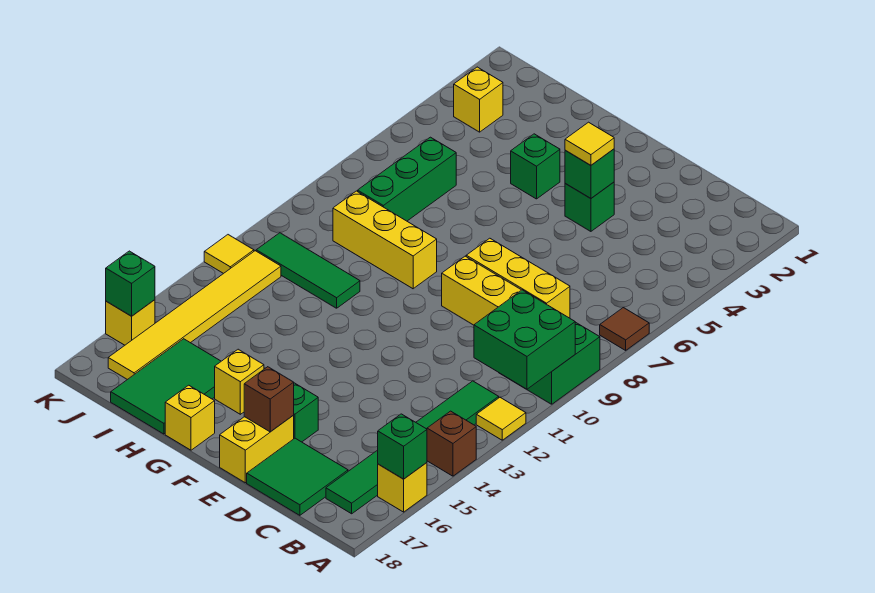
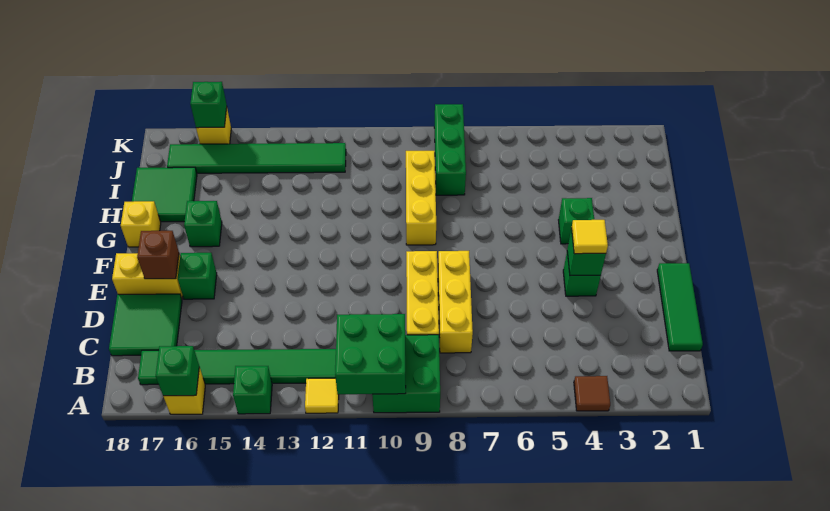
brown 1x1 tile [600,308,649,350] -> brown 1x1 tile moved to [574,376,610,411]
brown 1x1 brick [427,411,476,476] -> green 1x1 brick [233,366,272,414]
yellow 1x1 brick [215,349,264,414] -> green 1x1 brick [184,201,222,247]
green 1x3 tile [256,233,360,308] -> green 1x3 tile moved to [657,263,703,351]
green 2x3 tile [111,339,221,434] -> green 2x2 tile [132,167,197,222]
green 1x3 brick [358,137,456,221] -> green 1x3 brick turned to [434,104,466,195]
yellow 1x1 brick [454,67,503,132] -> none
yellow 1x6 tile [108,251,281,380] -> green 1x6 tile [167,143,346,173]
yellow 1x1 tile [204,235,254,274] -> none

